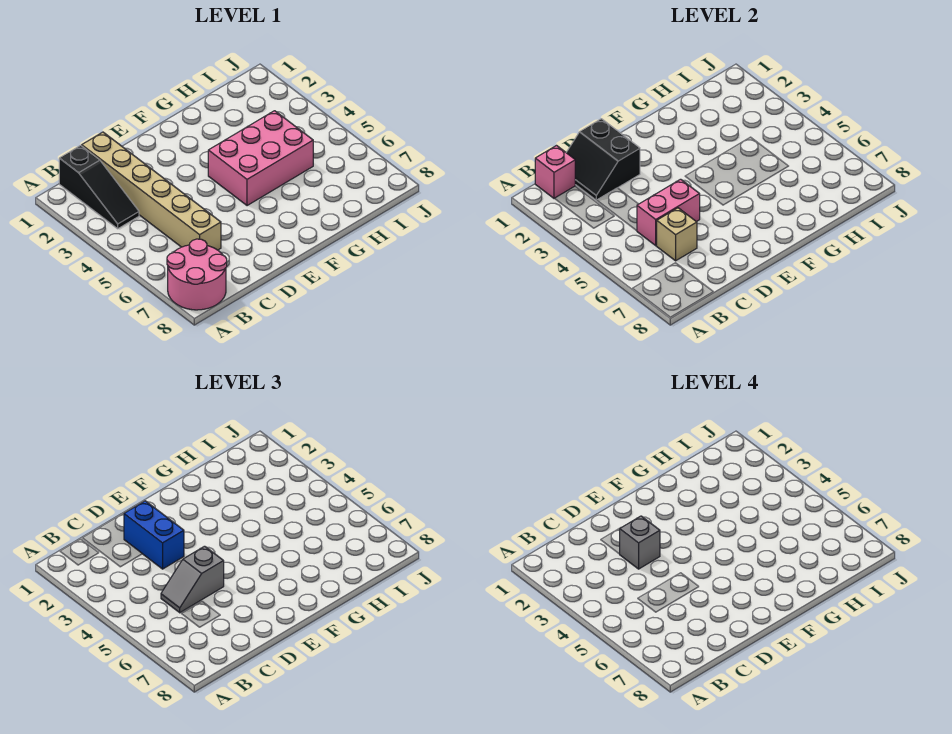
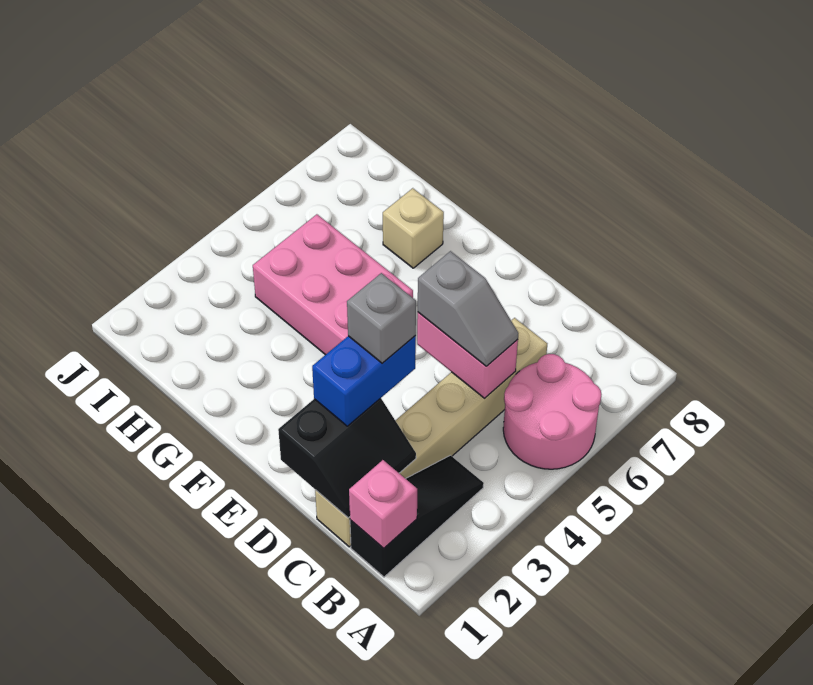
pink 2x2 round brick [167,239,227,310] -> pink 2x2 round brick moved to [503,354,602,469]
tan 1x1 brick [656,208,697,261] -> tan 1x1 brick moved to [383,188,444,268]

